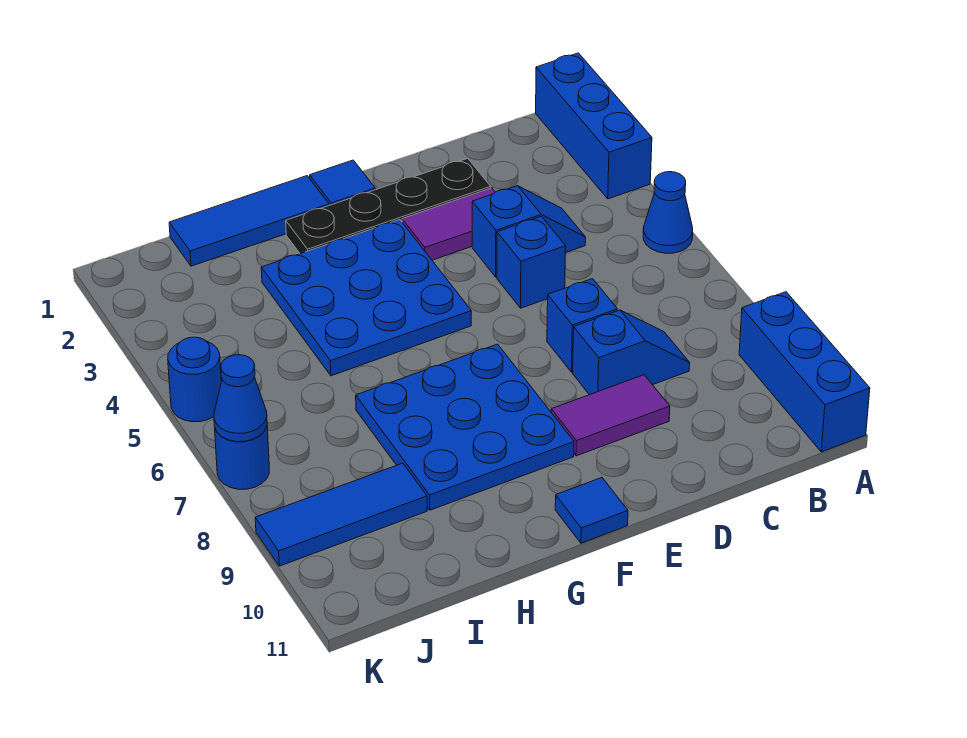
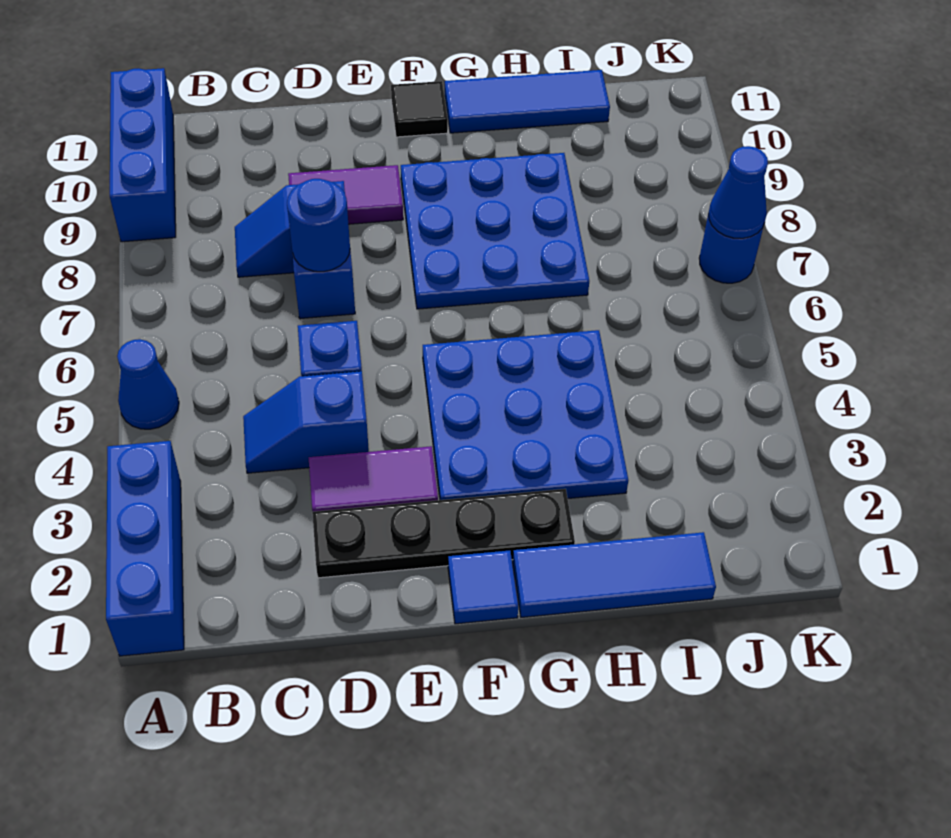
blue 1x1 tile [555,478,628,543] -> black 1x1 tile [391,81,448,137]
blue 1x3 tile [255,463,427,566] -> blue 1x3 tile moved to [445,70,610,133]
blue 1x1 round brick [168,337,221,422] -> blue 1x1 round brick moved to [287,179,350,272]

